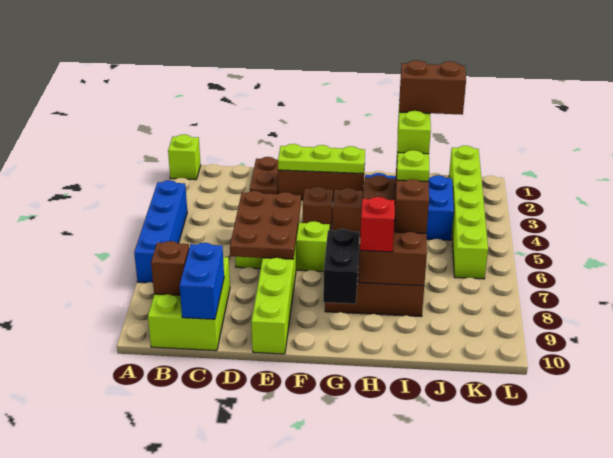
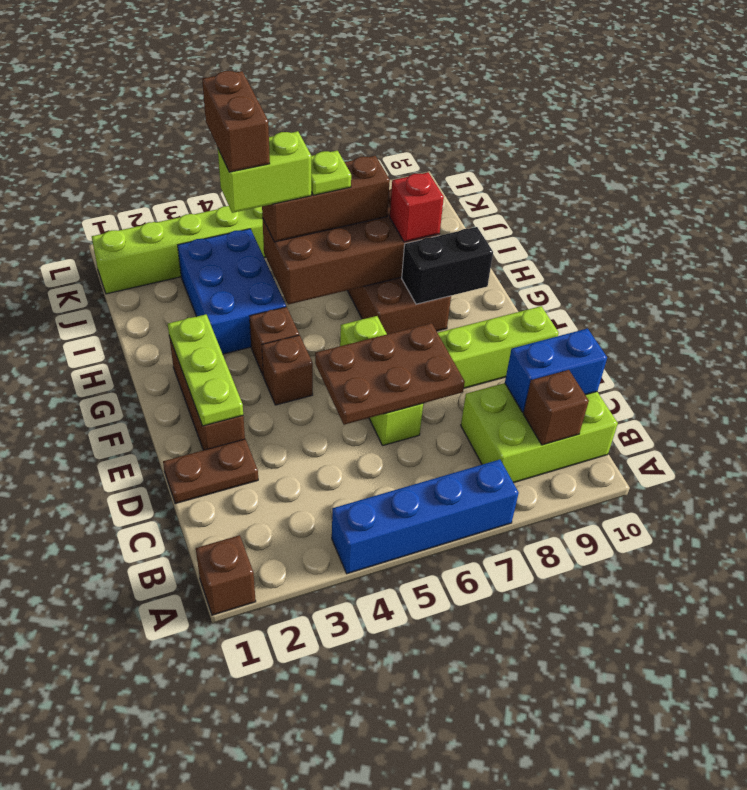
lime 1x1 brick [168,134,201,180] -> brown 1x1 brick [196,535,256,615]

